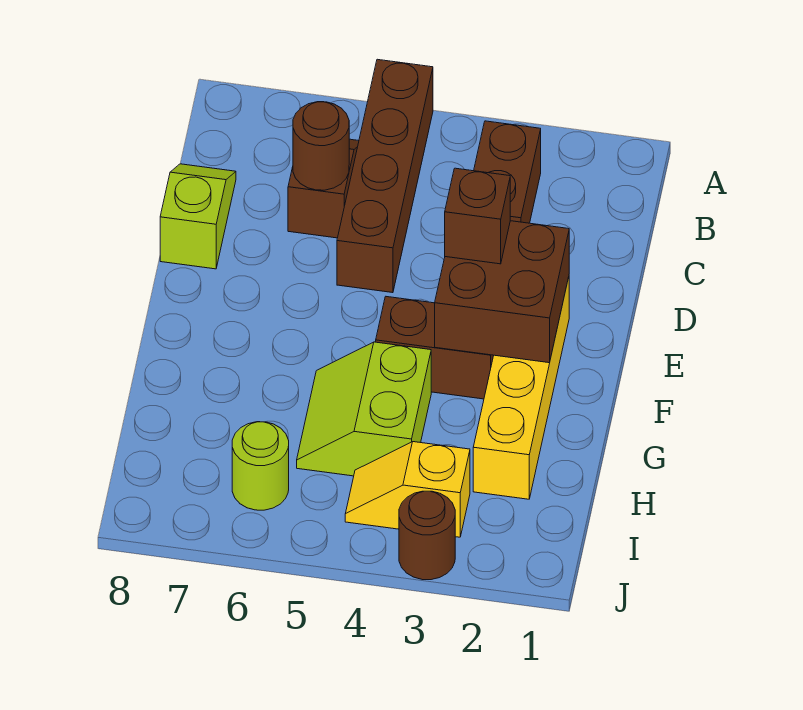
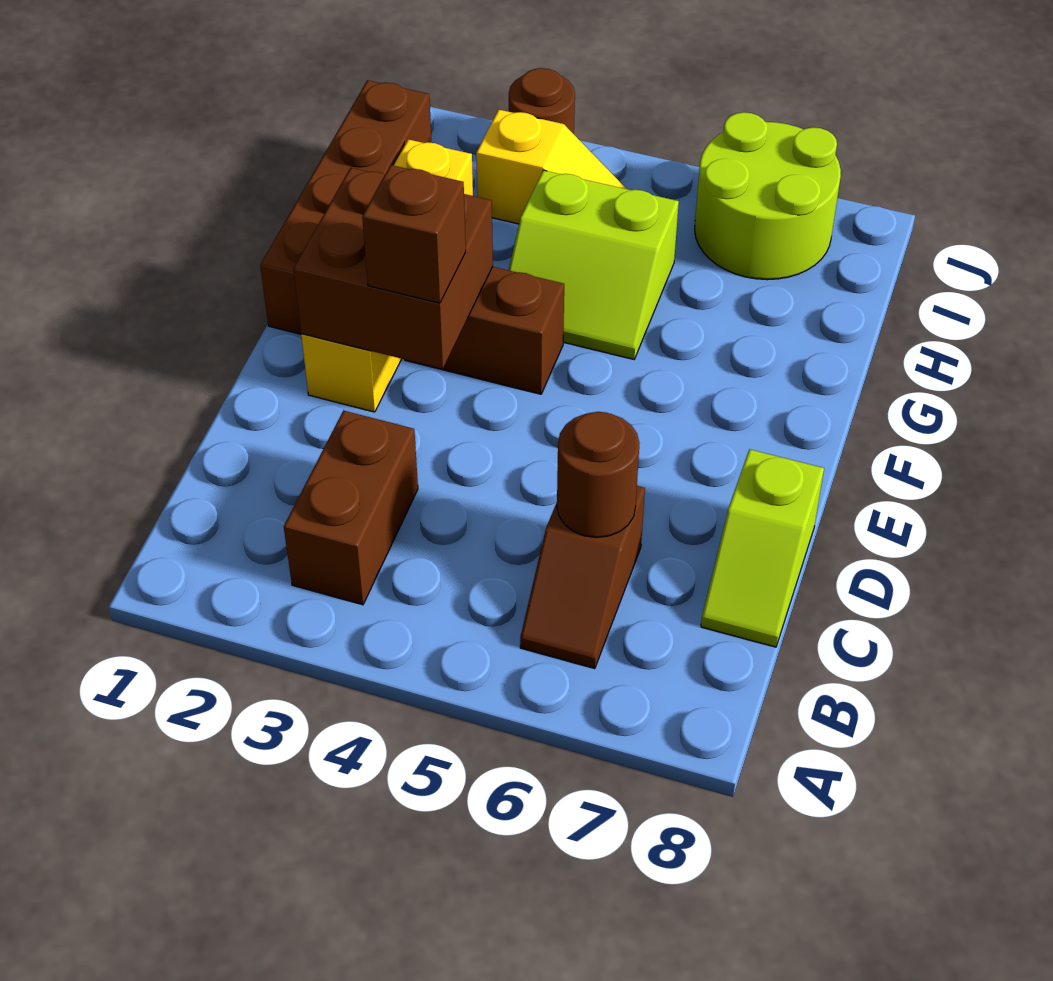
brown 1x4 brick [337,59,433,293] -> brown 1x4 brick moved to [260,80,432,334]
lime 2x2 slope [297,342,431,476] -> lime 2x2 slope turned to [509,170,679,359]
lime 1x1 round brick [232,422,289,510] -> lime 2x2 round brick [695,112,841,280]

